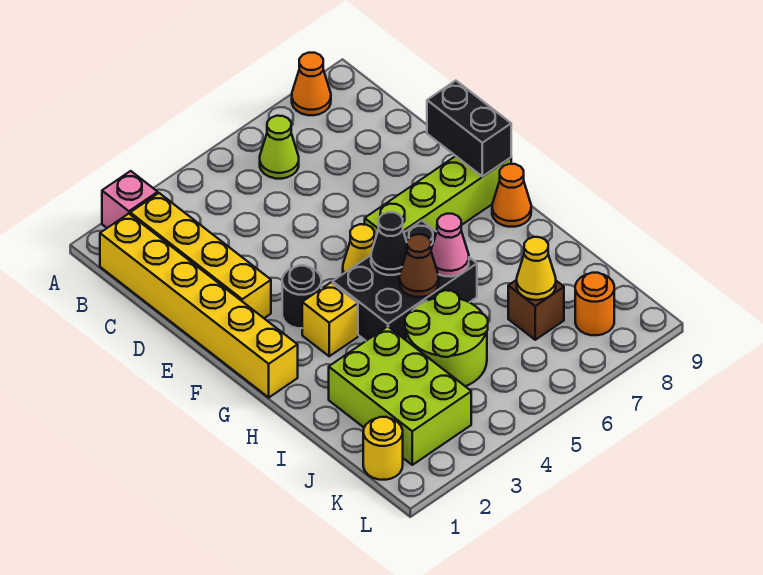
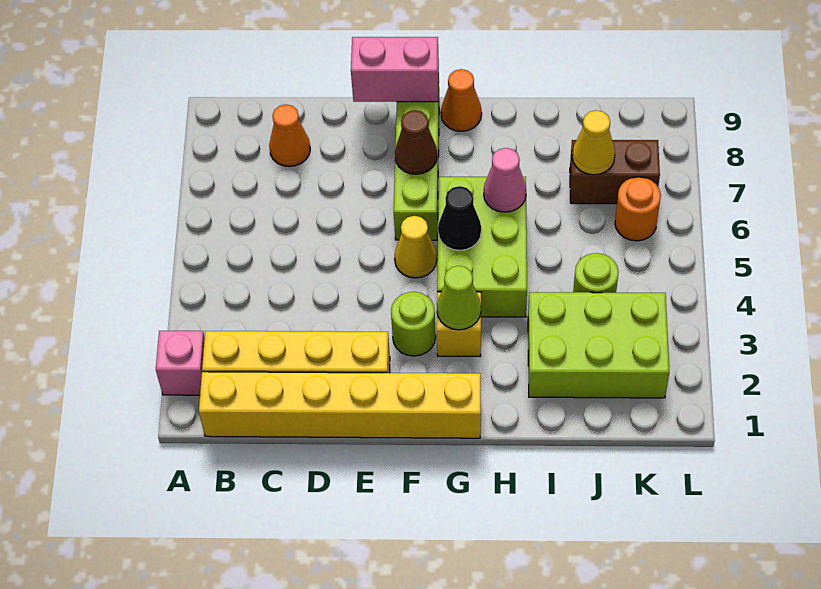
orange 1x1 cone [292,53,331,115] -> orange 1x1 cone moved to [269,104,310,167]
lime 1x1 cone [260,116,299,179] -> lime 1x1 cone moved to [437,266,481,330]
black 1x2 brick [427,81,511,177] -> pink 1x2 brick [351,37,439,102]
black 1x1 round brick [282,266,321,328] -> lime 1x1 round brick [391,292,436,356]
black 2x3 brick [333,221,477,341] -> lime 2x3 brick [437,177,527,317]
brown 1x1 cone [399,234,439,297] -> brown 1x1 cone moved to [395,110,437,174]
lime 2x2 round brick [405,290,488,386] -> lime 1x1 round brick [573,253,619,293]
brown 1x1 brick [508,280,564,340] -> brown 1x2 brick [570,140,660,204]
yellow 1x1 round brick [363,417,403,480] -> none
orange 1x1 round brick [575,273,614,335] -> orange 1x1 round brick moved to [615,177,661,241]

